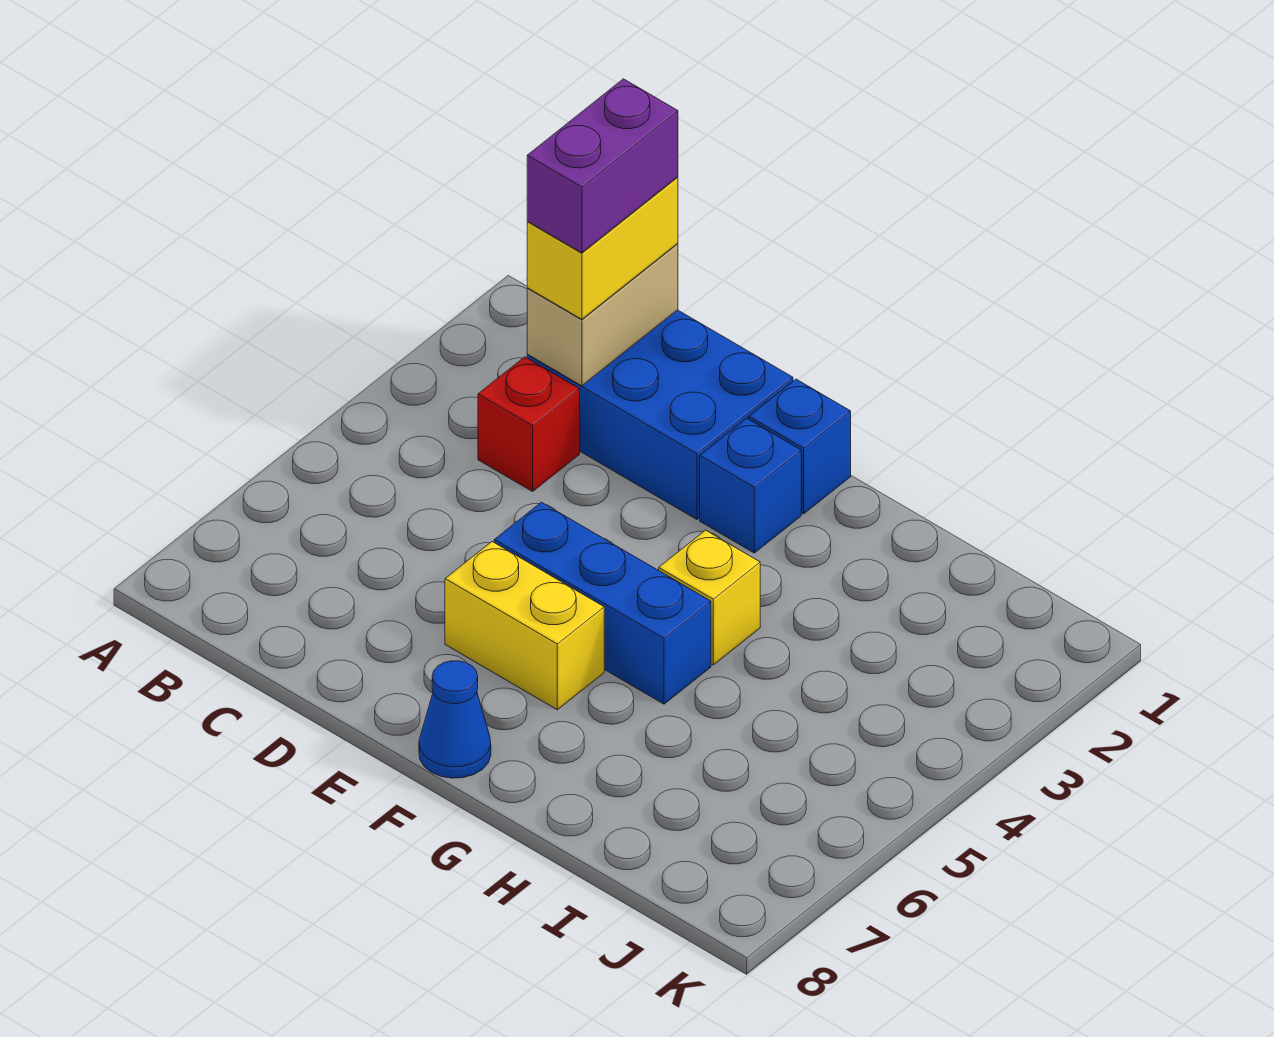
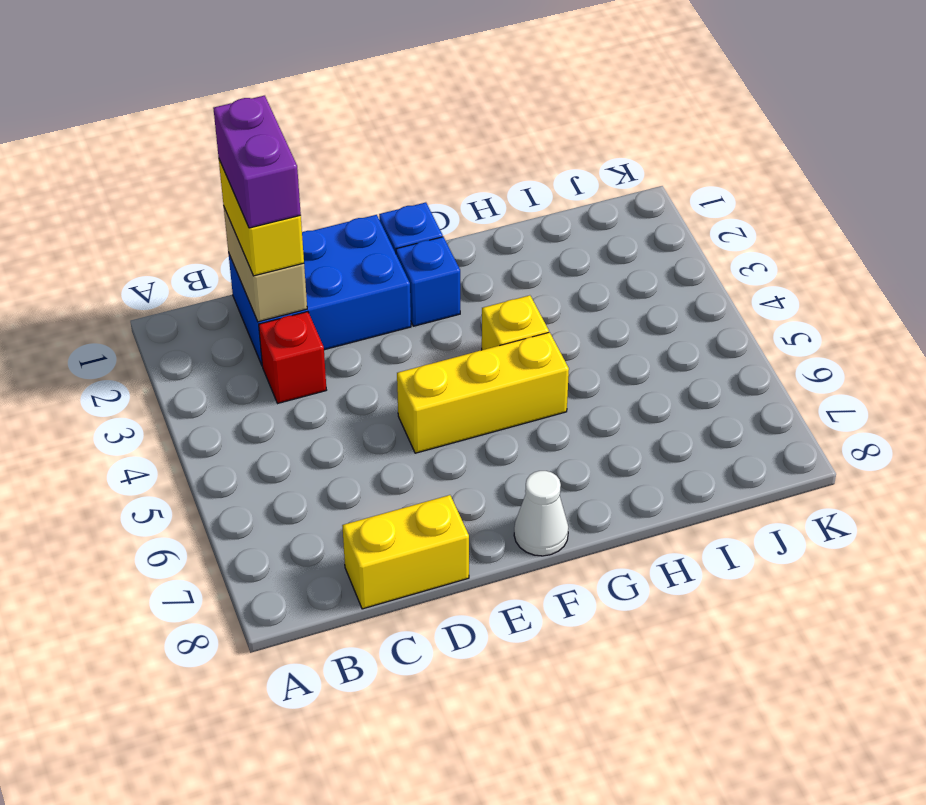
blue 1x3 brick [494,502,711,704] -> yellow 1x3 brick [397,332,569,453]
yellow 1x2 brick [445,542,604,710] -> yellow 1x2 brick moved to [342,495,469,609]
blue 1x1 cone [419,661,491,778] -> white 1x1 cone [514,471,568,556]

